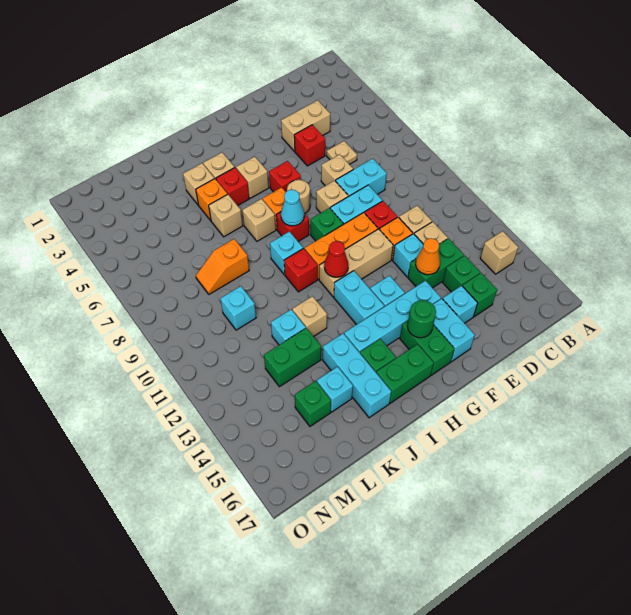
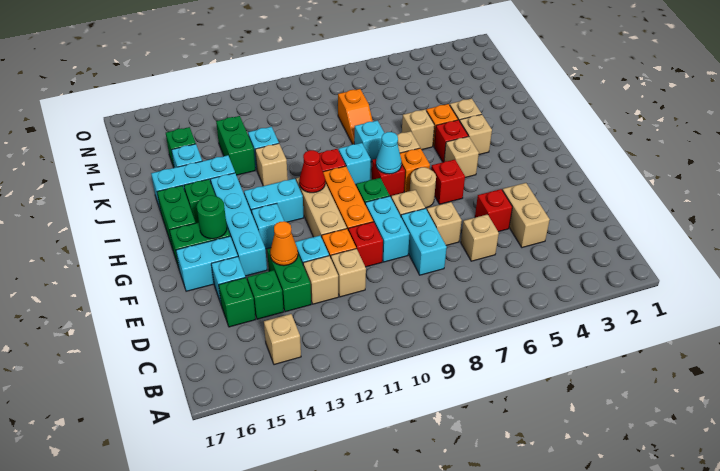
tan 1x1 plate [327,141,357,164] -> tan 1x1 brick [461,214,499,261]
orange 1x2 slope [196,239,249,294] -> orange 1x2 slope turned to [338,89,373,144]
cyan 1x1 brick [220,286,256,330] -> cyan 1x1 brick moved to [354,120,384,162]

